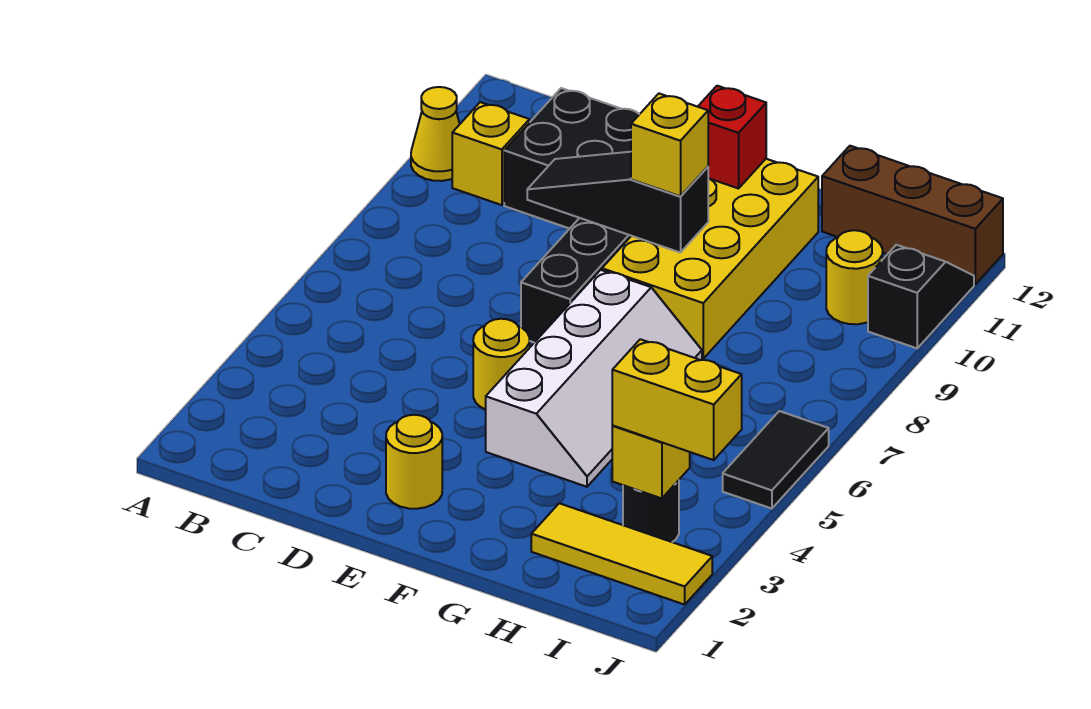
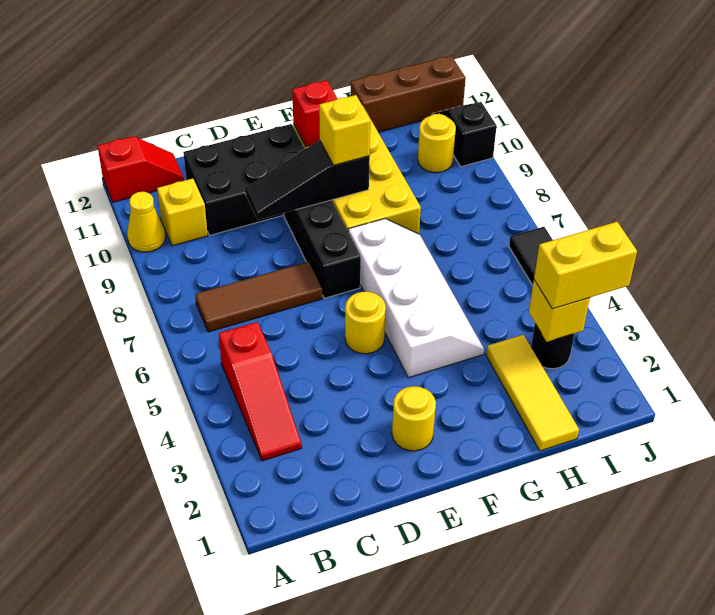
none -> red 1x2 slope [98,136,184,202]
none -> red 1x3 slope [219,322,302,461]
none -> brown 1x3 tile [195,262,322,332]
yellow 1x3 tile [531,503,712,605] -> yellow 1x3 tile turned to [486,335,579,451]

